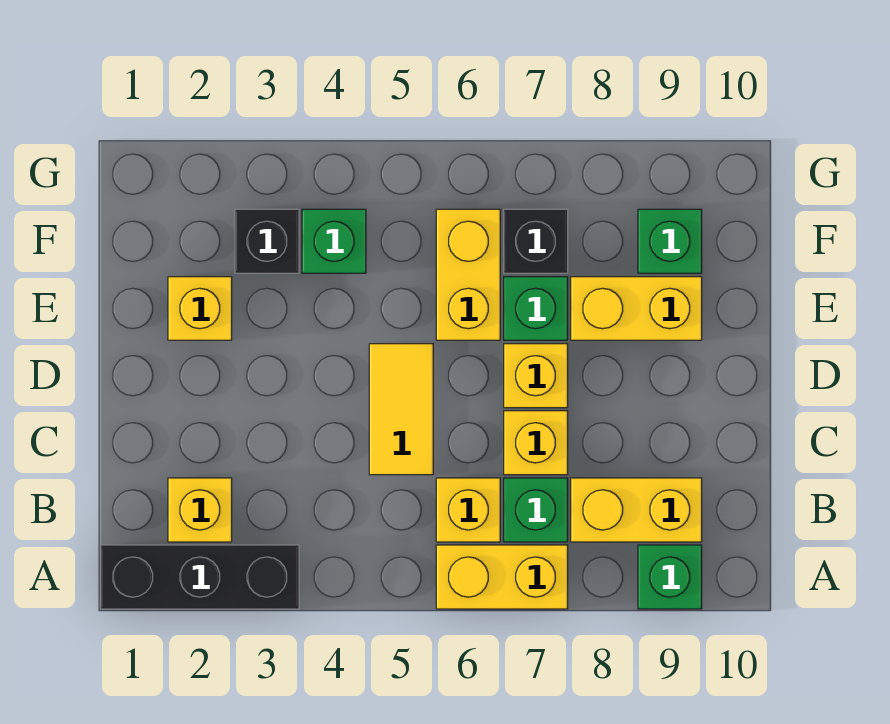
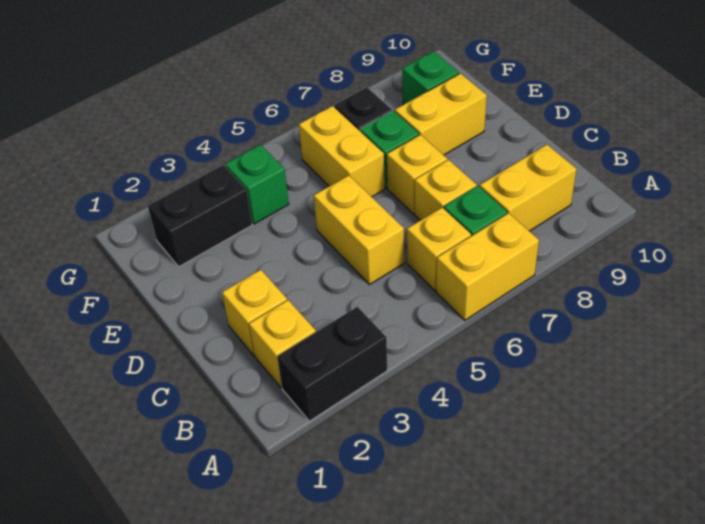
black 1x3 brick [101,545,299,609] -> black 1x2 brick [277,307,387,421]
green 1x1 brick [638,545,702,609] -> none
yellow 1x2 tile [369,344,433,475] -> yellow 1x2 brick [314,175,404,285]
yellow 1x1 brick [168,277,232,340] -> yellow 1x1 brick moved to [222,270,287,355]
black 1x1 brick [235,209,299,273] -> black 1x2 brick [148,165,252,267]

